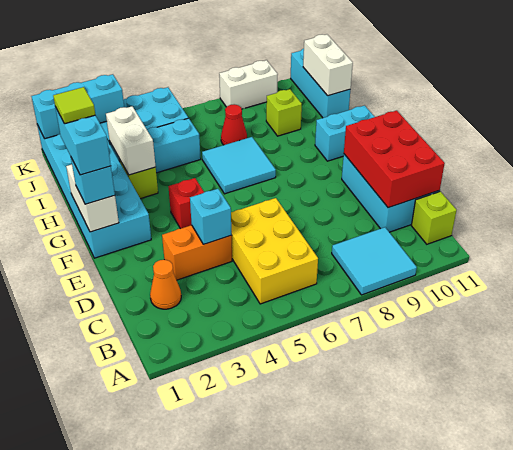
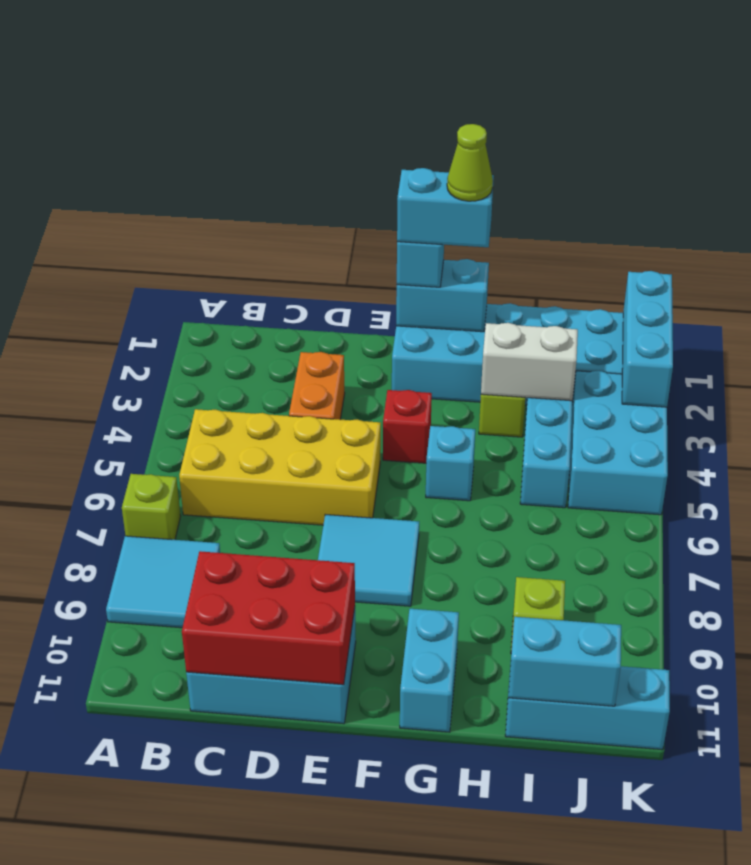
yellow 2x3 brick [231,198,318,304] -> yellow 2x4 brick [179,409,381,525]
lime 1x1 brick [411,191,457,244] -> lime 1x1 brick moved to [122,474,181,540]
orange 1x1 cone [150,260,181,309] -> none
cyan 1x1 brick [190,189,231,244] -> cyan 1x1 brick moved to [426,426,475,501]
white 1x2 brick [66,164,119,232] -> cyan 1x2 brick [396,259,489,332]
lime 1x1 tile [53,87,95,124] -> lime 1x1 cone [447,124,493,201]
cyan 2x2 tile [202,137,276,194] -> cyan 2x2 tile moved to [318,515,419,606]
red 1x1 cone [221,104,247,145] -> none
white 1x2 brick [303,34,353,96] -> cyan 1x2 brick [508,617,621,706]
white 1x2 brick [219,60,278,109] -> none

